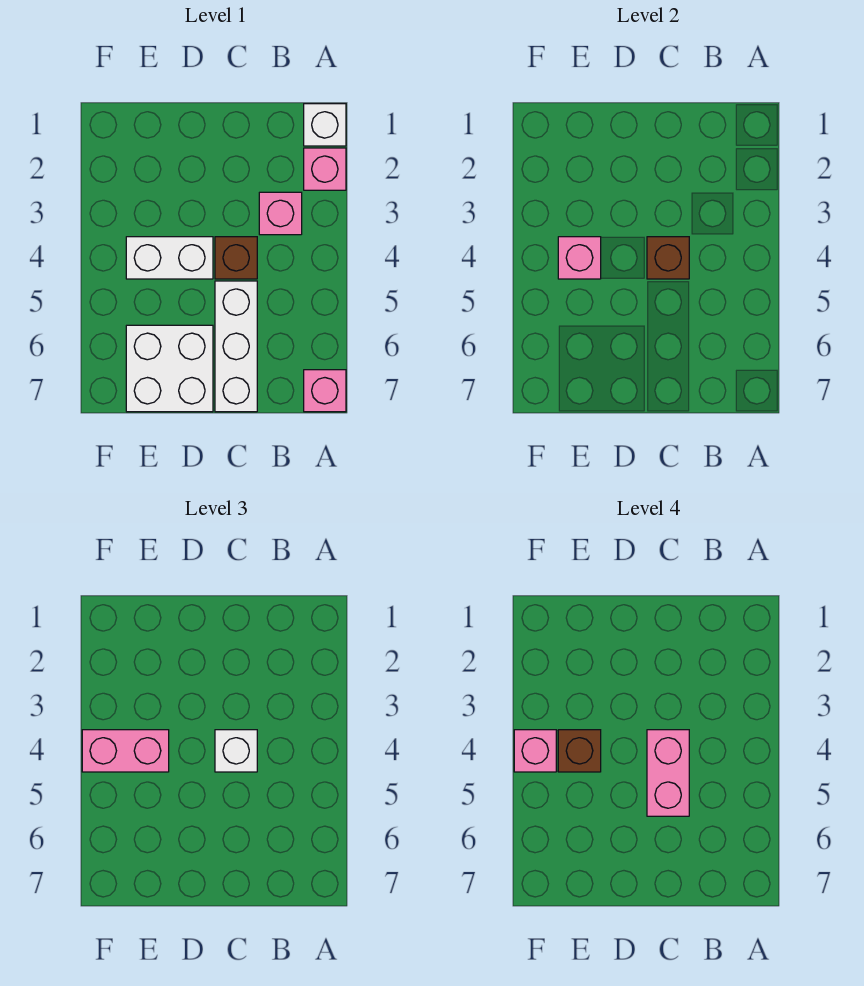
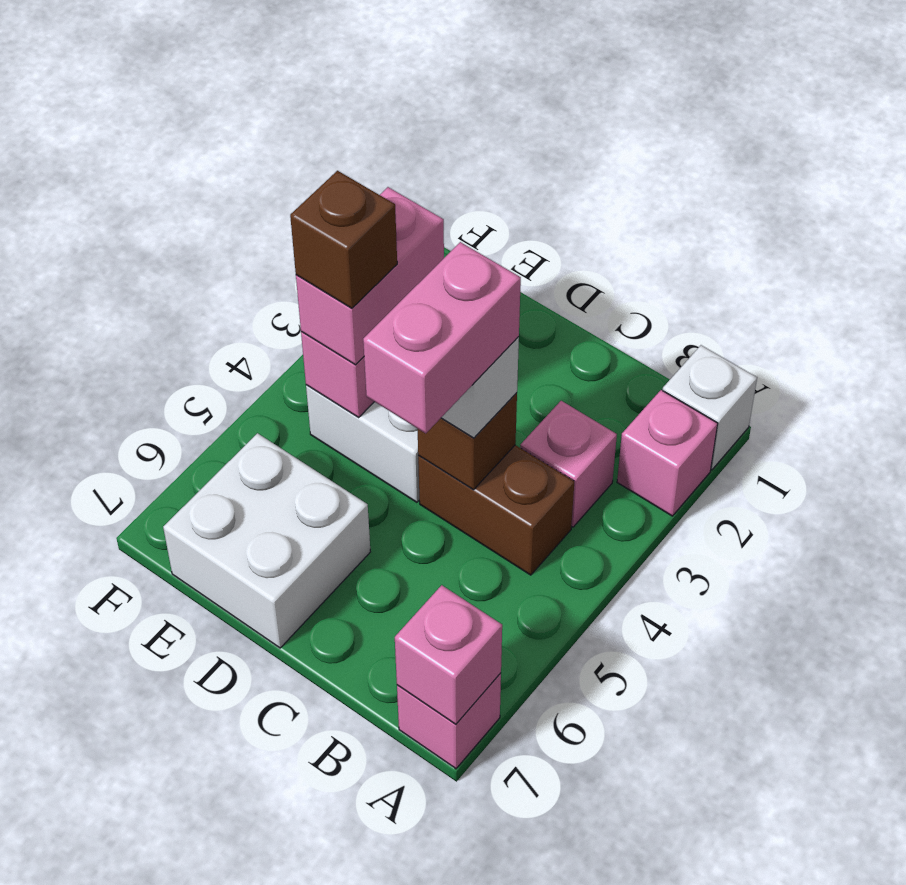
brown 1x1 brick [215,237,257,279] -> brown 1x2 brick [418,445,574,575]
white 1x3 brick [215,281,257,412] -> none
pink 1x2 brick [82,730,169,772] -> pink 1x2 brick turned to [296,187,444,365]
pink 1x1 brick [514,730,556,772] -> pink 1x1 brick moved to [395,585,502,724]

